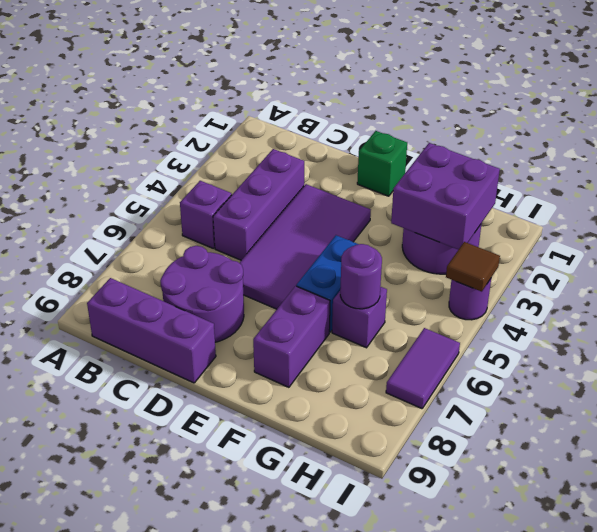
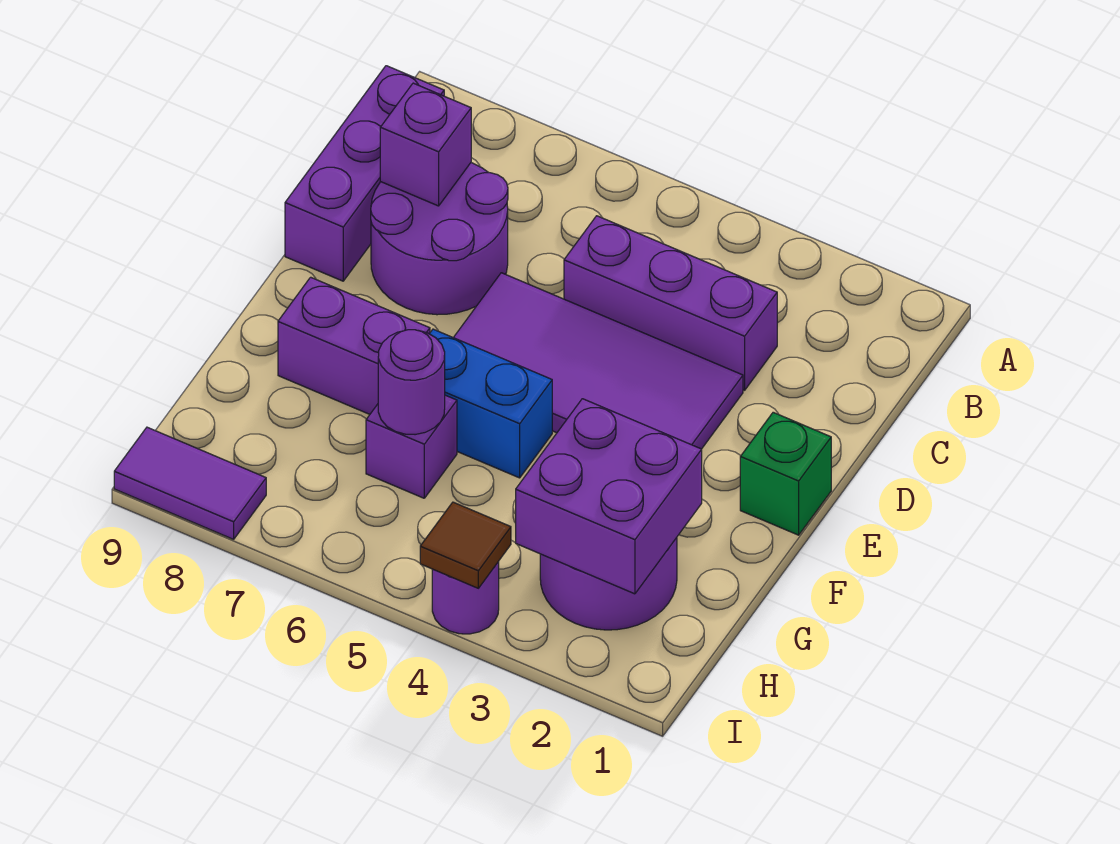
purple 1x1 brick [180,181,232,248] -> purple 1x1 brick moved to [380,83,471,206]
purple 1x2 tile [386,328,460,409] -> purple 1x2 tile moved to [114,427,266,539]

